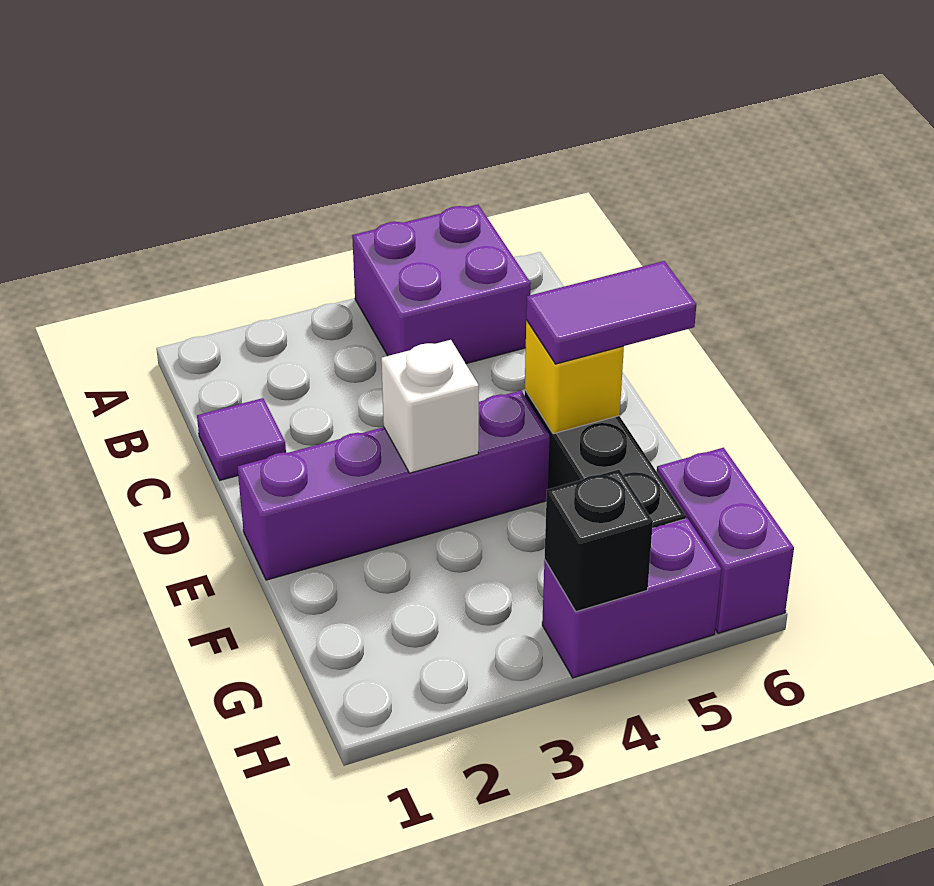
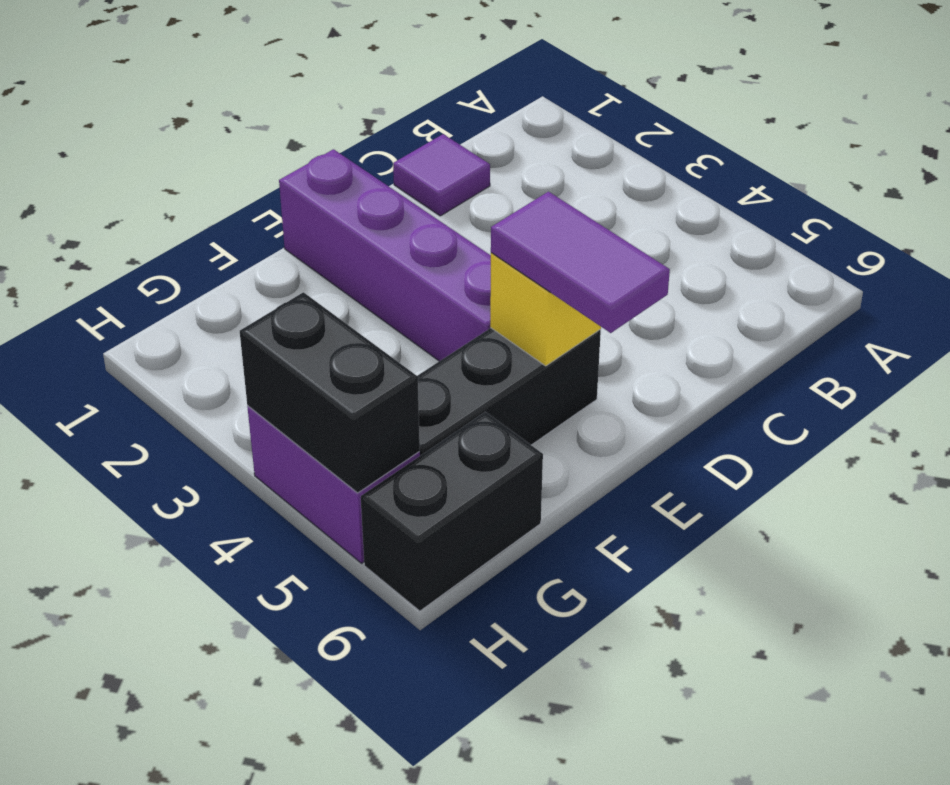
purple 2x2 brick [352,205,531,364] -> none
white 1x1 brick [381,340,479,473] -> none
purple 1x2 brick [657,448,794,633] -> black 1x2 brick [361,412,543,611]
black 1x1 brick [545,470,653,612] -> black 1x2 brick [240,292,420,493]

